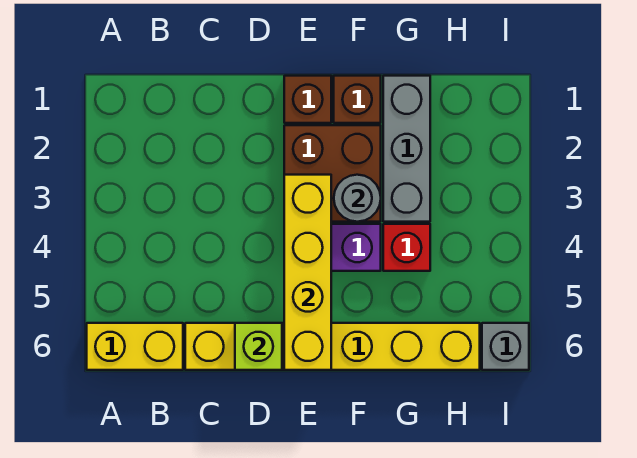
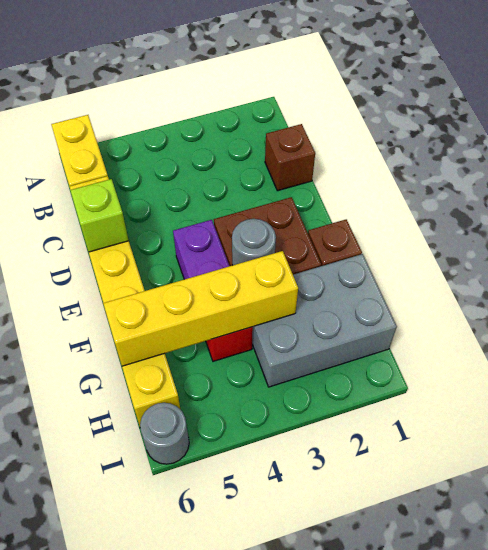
brown 1x1 brick [284,76,331,123] -> brown 1x1 brick moved to [265,124,315,191]
yellow 1x4 brick [284,175,331,370] -> yellow 1x4 brick moved to [103,251,298,366]
grey 1x3 brick [383,76,430,222] -> grey 2x3 brick [252,254,397,387]
grey 1x1 brick [482,323,529,370] -> grey 1x1 round brick [140,403,189,464]

